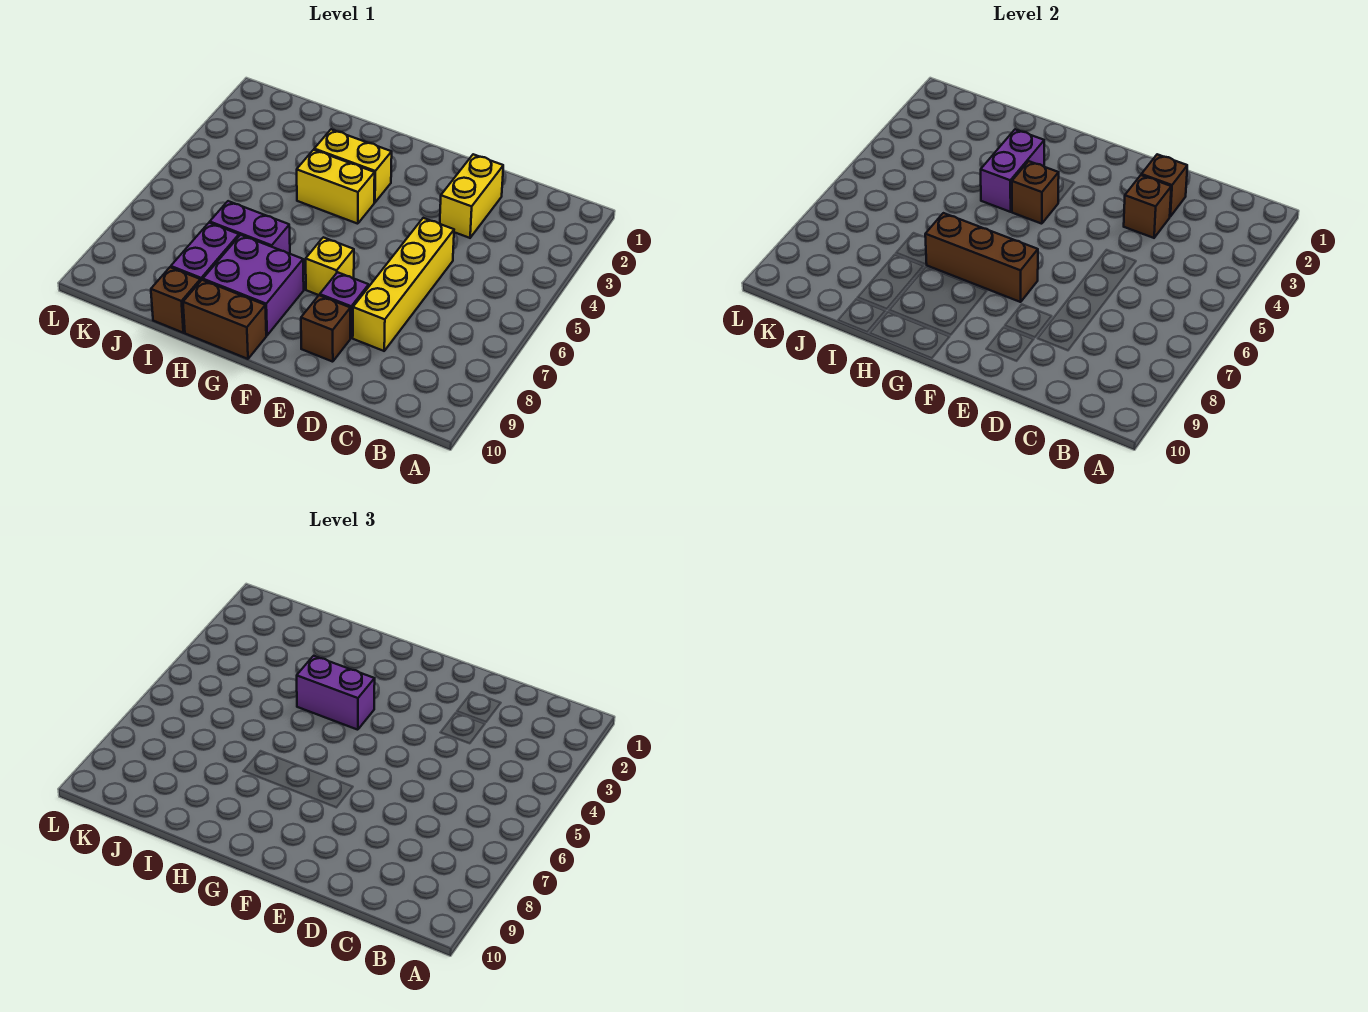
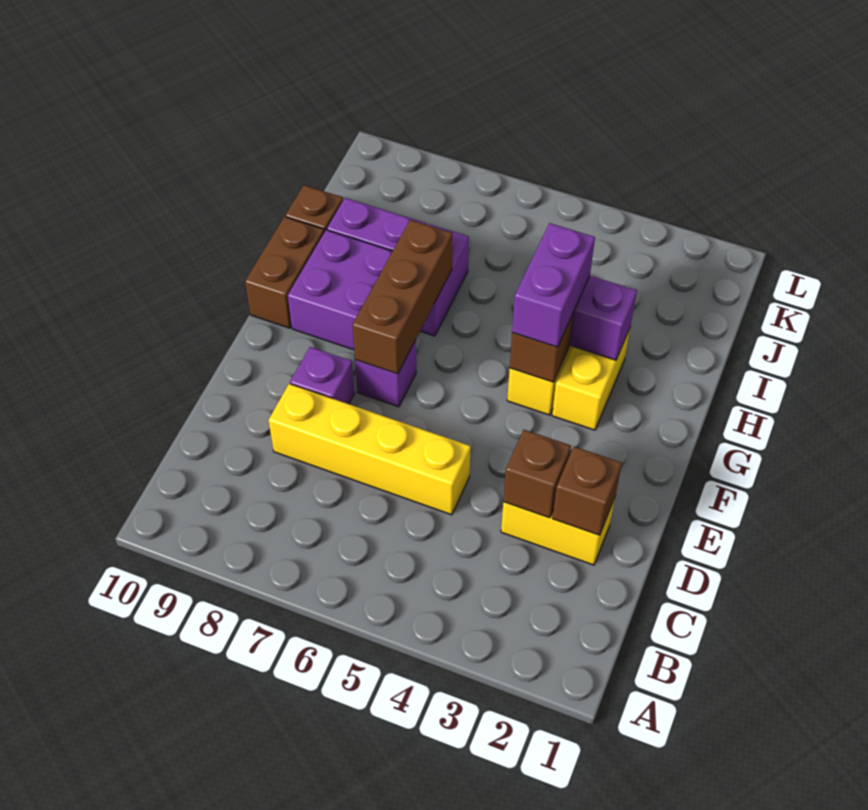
brown 1x1 brick [301,295,350,362] -> none
yellow 1x1 brick [306,237,354,295] -> purple 1x1 brick [355,340,416,407]

